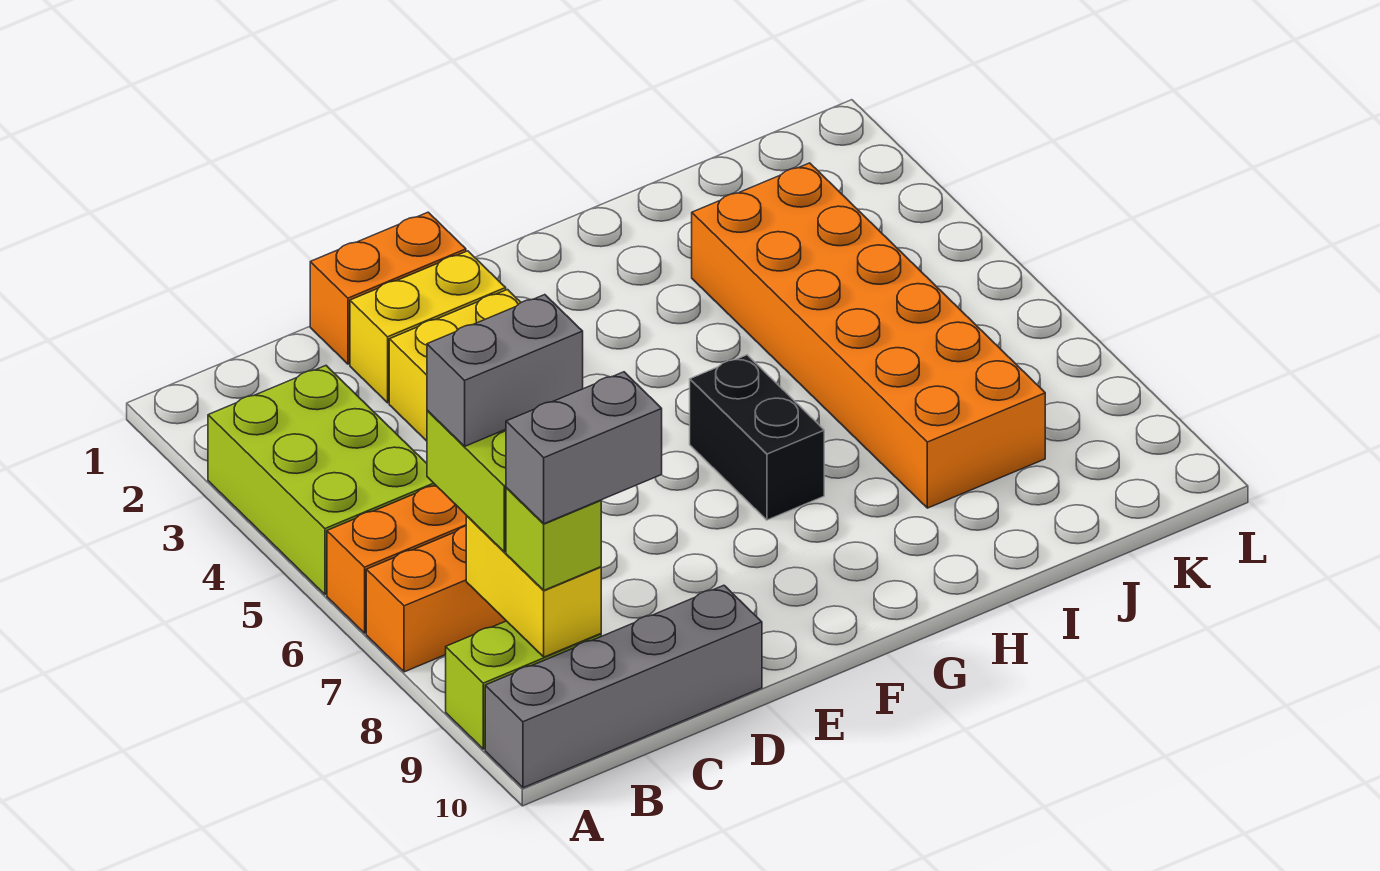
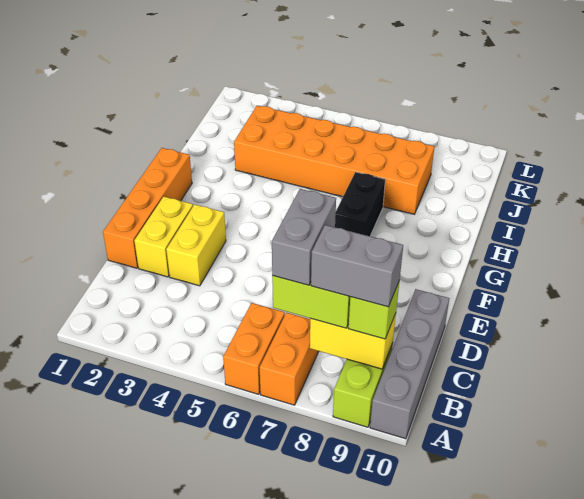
lime 2x3 brick [208,366,435,595] -> none
grey 1x2 brick [506,372,662,524] -> grey 1x2 brick turned to [311,225,403,307]
orange 1x2 brick [310,212,466,364] -> orange 1x4 brick [103,148,192,268]
black 1x2 brick [690,355,824,520] -> black 1x2 brick turned to [335,172,385,236]

